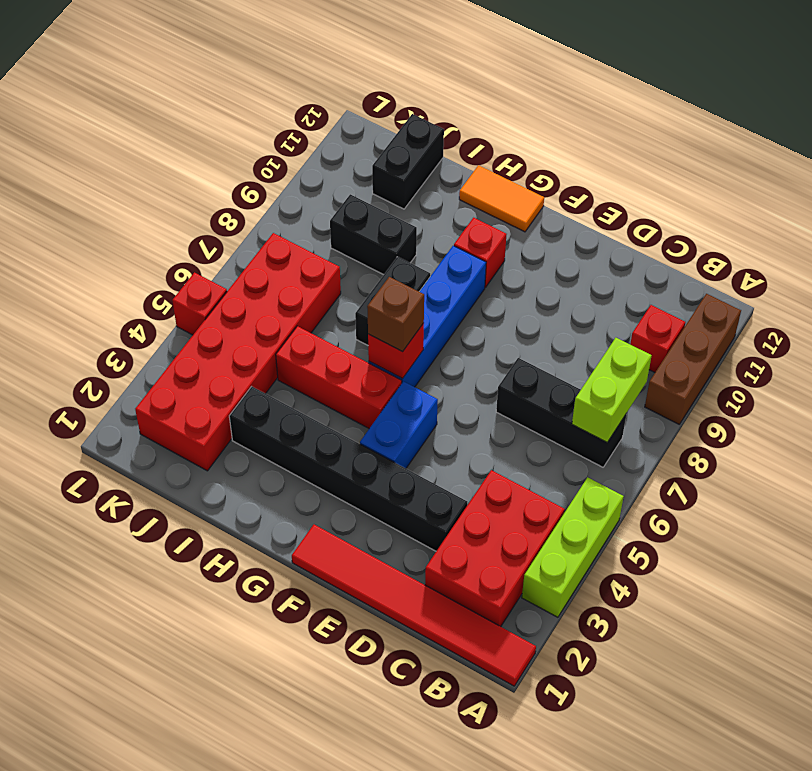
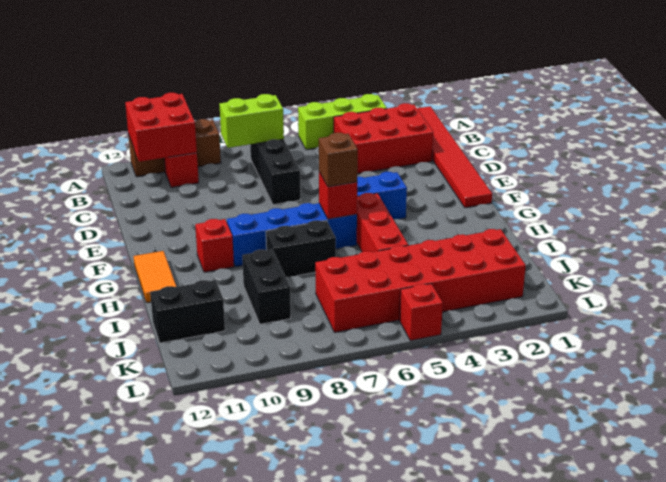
none -> red 2x2 brick [125,93,197,162]
black 1x6 brick [229,386,467,551] -> none

